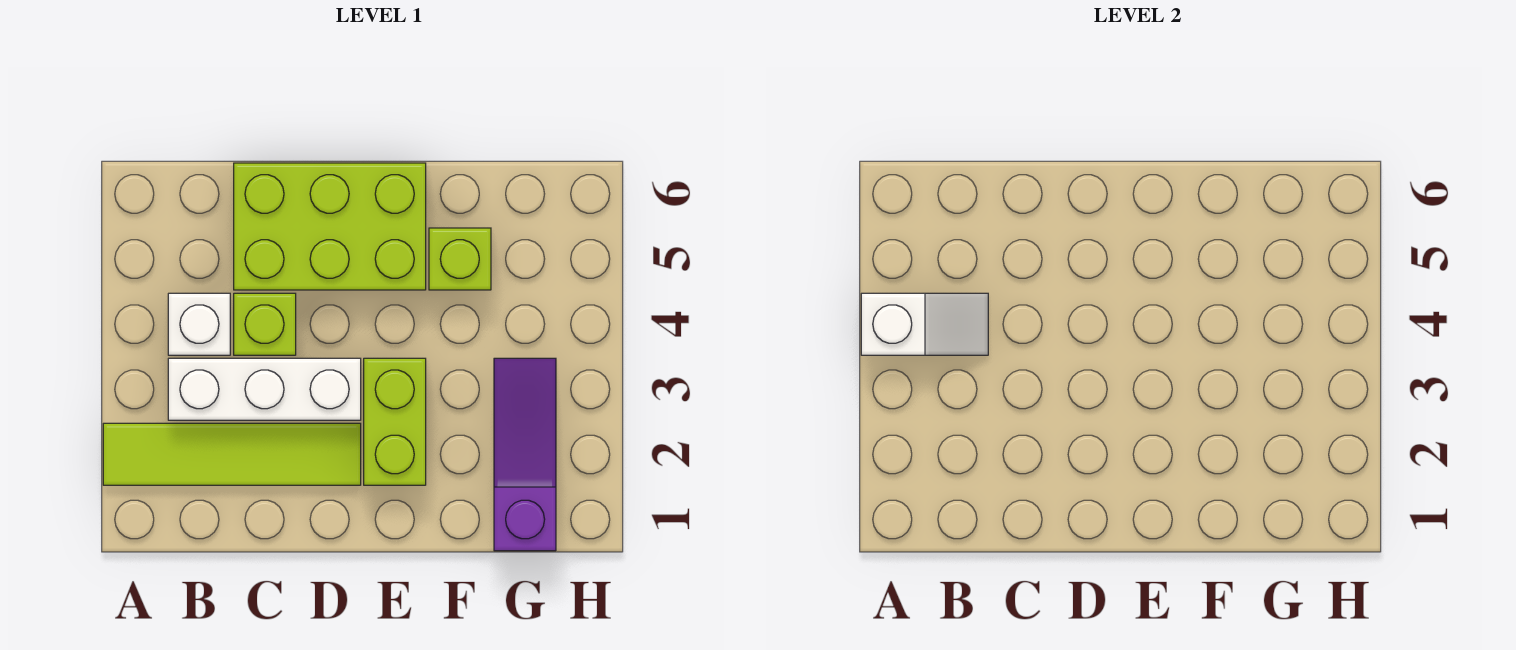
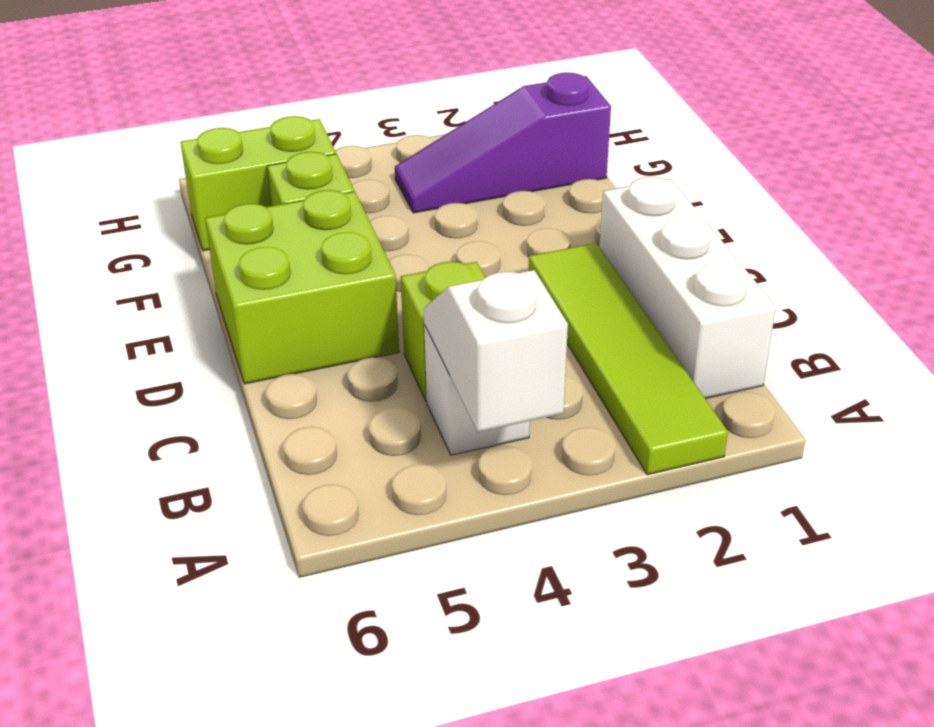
white 1x3 brick [168,358,361,420] -> white 1x3 brick moved to [600,177,776,399]
lime 2x3 brick [234,163,426,290] -> lime 2x2 brick [205,190,399,384]
lime 1x2 brick [364,358,426,485] -> lime 1x2 brick moved to [180,116,336,251]

